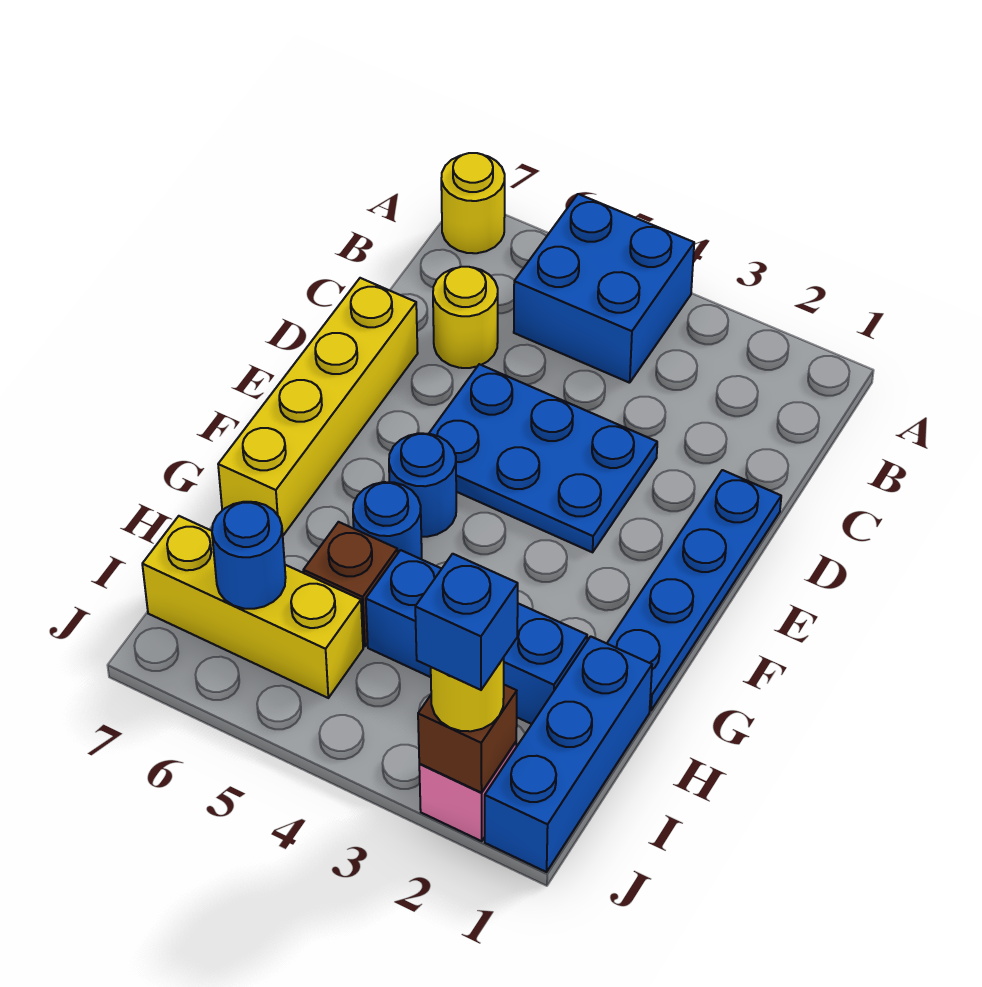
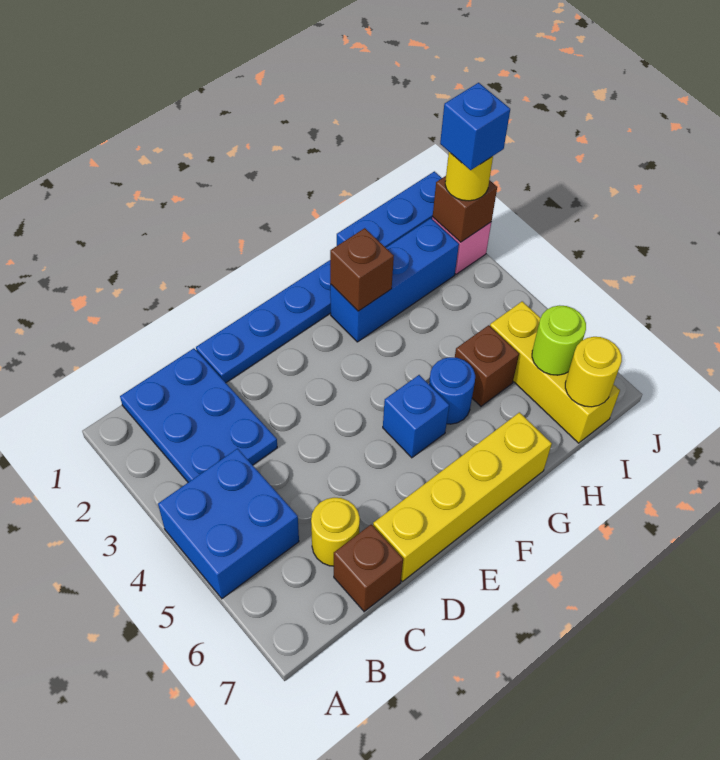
yellow 1x1 round brick [441,153,505,253] -> yellow 1x1 round brick moved to [565,337,622,407]
none -> brown 1x1 brick [334,524,403,612]
blue 2x3 plate [429,364,657,552] -> blue 2x3 plate moved to [120,348,277,482]
blue 1x1 round brick [389,433,456,537] -> blue 1x1 brick [383,375,449,458]
none -> brown 1x1 brick [330,228,394,311]
blue 1x3 brick [366,550,587,724] -> blue 1x3 brick turned to [330,218,459,342]
blue 1x1 round brick [212,502,286,609] -> lime 1x1 round brick [532,305,586,375]

